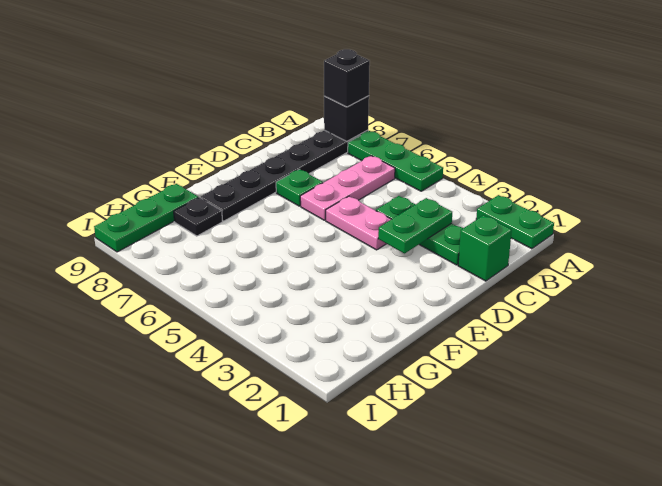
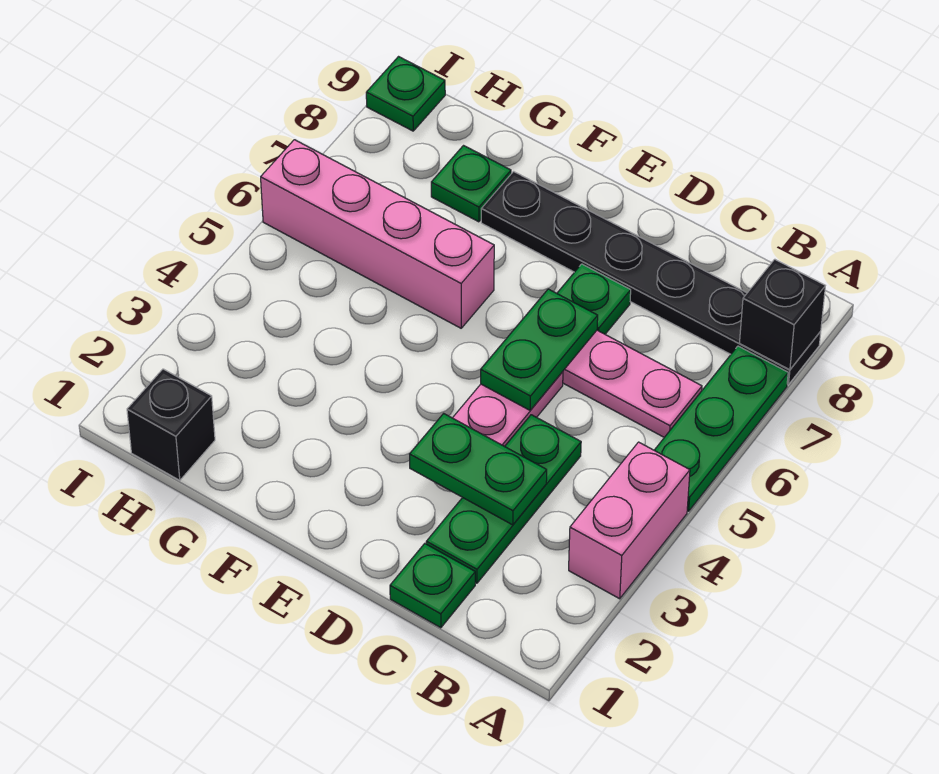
green 1x2 plate [476,195,554,249] -> green 1x2 plate moved to [481,289,598,410]
none -> pink 1x2 brick [569,442,690,599]
black 1x1 brick [324,49,370,107] -> black 1x1 brick moved to [127,369,215,480]
green 1x1 brick [458,215,512,281] -> green 1x1 plate [390,544,475,628]
none -> pink 1x4 brick [261,140,494,328]
black 1x1 plate [174,197,223,236] -> green 1x1 plate [431,146,511,222]
green 1x3 plate [94,184,198,252] -> green 1x1 plate [366,57,445,131]

